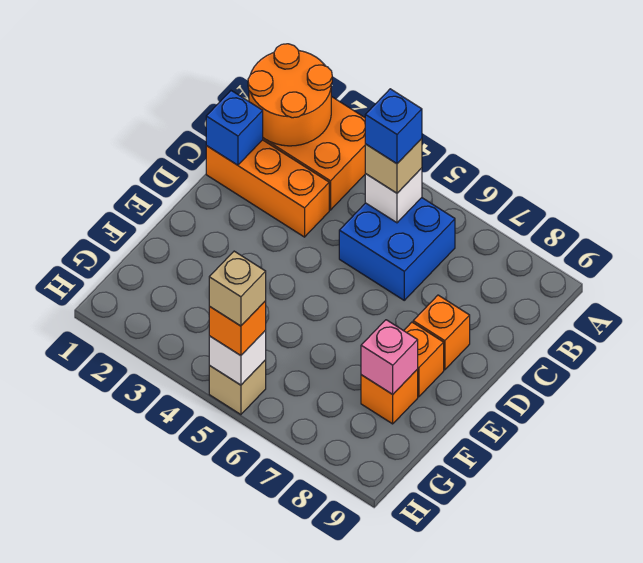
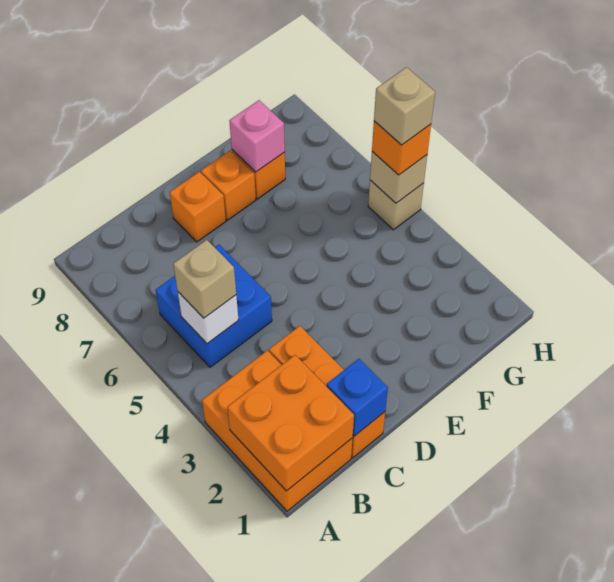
orange 2x2 round brick [248,44,332,146] -> orange 2x2 brick [227,355,354,491]
blue 1x1 brick [365,89,422,164] -> none
white 1x1 brick [209,330,266,385] -> tan 1x1 brick [370,152,427,203]

